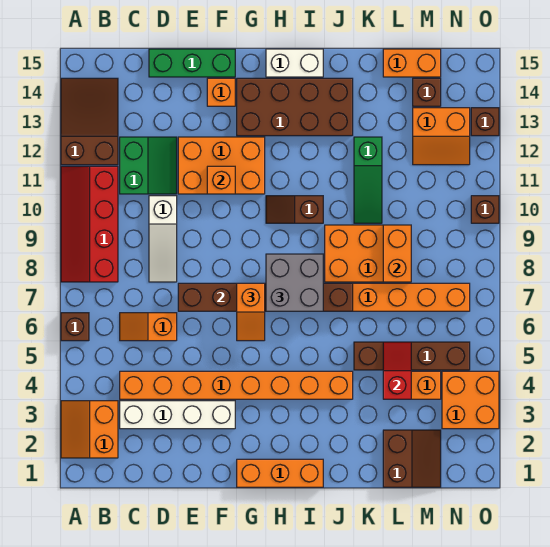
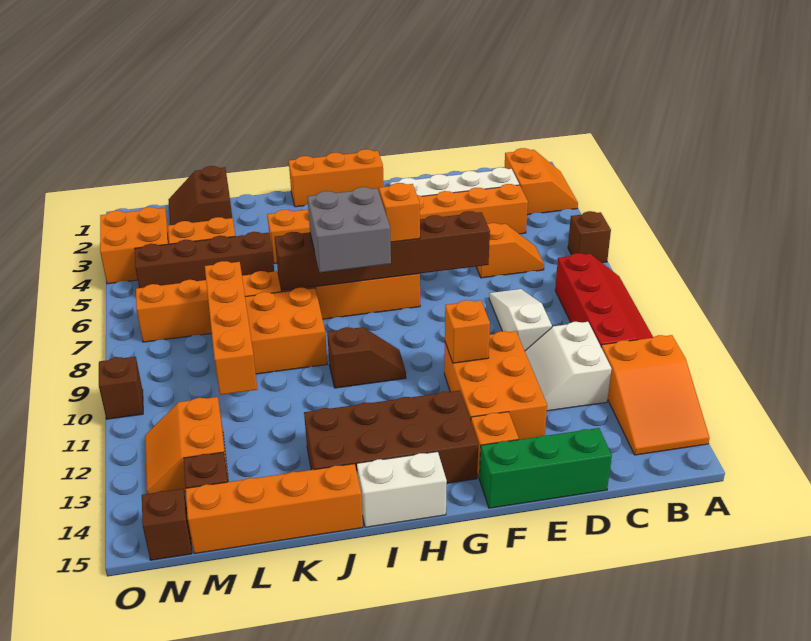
brown 2x3 slope [61,78,118,165] -> orange 2x3 slope [601,335,710,455]
green 2x2 slope [120,137,177,194] -> white 2x2 slope [525,322,611,411]
orange 2x3 brick [178,137,265,194] -> orange 2x3 brick turned to [444,331,547,440]
green 1x3 slope [354,137,382,223] -> none
red 1x2 slope [383,342,411,399] -> none
orange 1x2 brick [383,225,411,282] -> orange 1x4 brick [205,261,257,395]
orange 1x2 brick [383,49,441,77] -> orange 1x4 brick [186,464,363,554]
orange 2x2 slope [413,108,470,165] -> orange 2x2 slope turned to [145,397,228,494]
brown 1x1 brick [471,108,499,136] -> brown 1x1 brick moved to [142,489,192,560]

